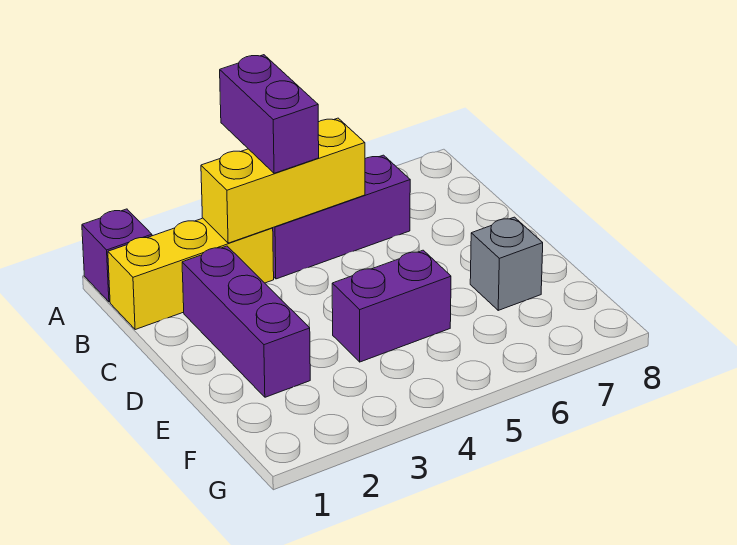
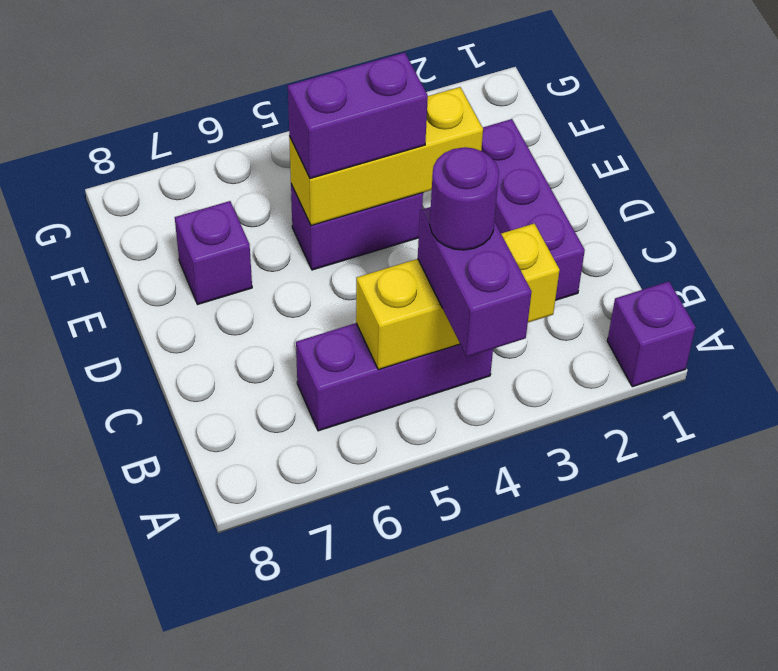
yellow 1x3 brick [108,218,274,330] -> yellow 1x3 brick moved to [289,87,483,226]
none -> purple 1x1 round brick [430,147,499,250]
none -> purple 1x2 brick [288,53,428,179]
grey 1x1 brick [470,217,543,310] -> purple 1x1 brick [175,201,252,304]

